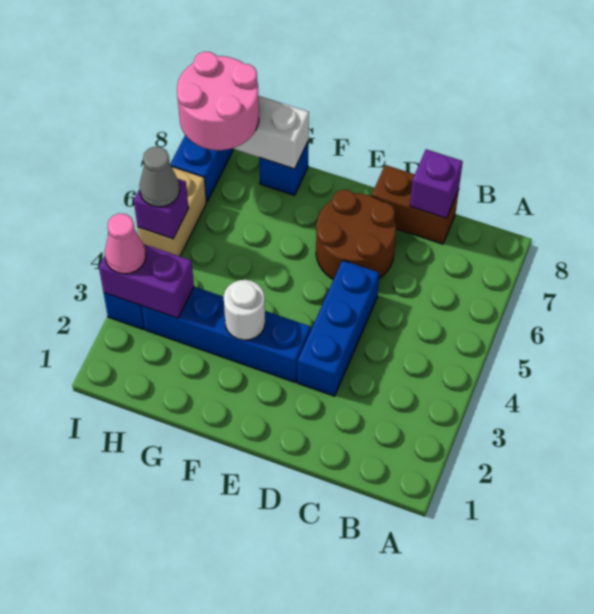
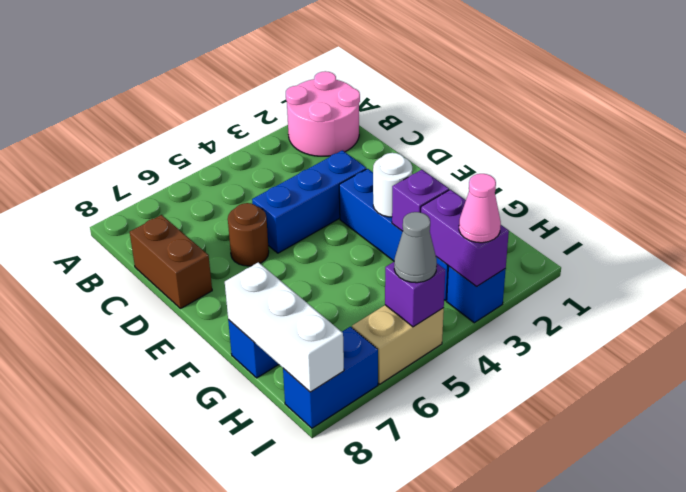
purple 1x1 brick [410,149,463,218] -> purple 1x1 brick moved to [392,170,449,231]
brown 2x2 round brick [316,190,396,280] -> brown 1x1 round brick [228,203,269,266]
pink 2x2 round brick [177,52,259,150] -> pink 2x2 round brick moved to [286,71,360,156]

